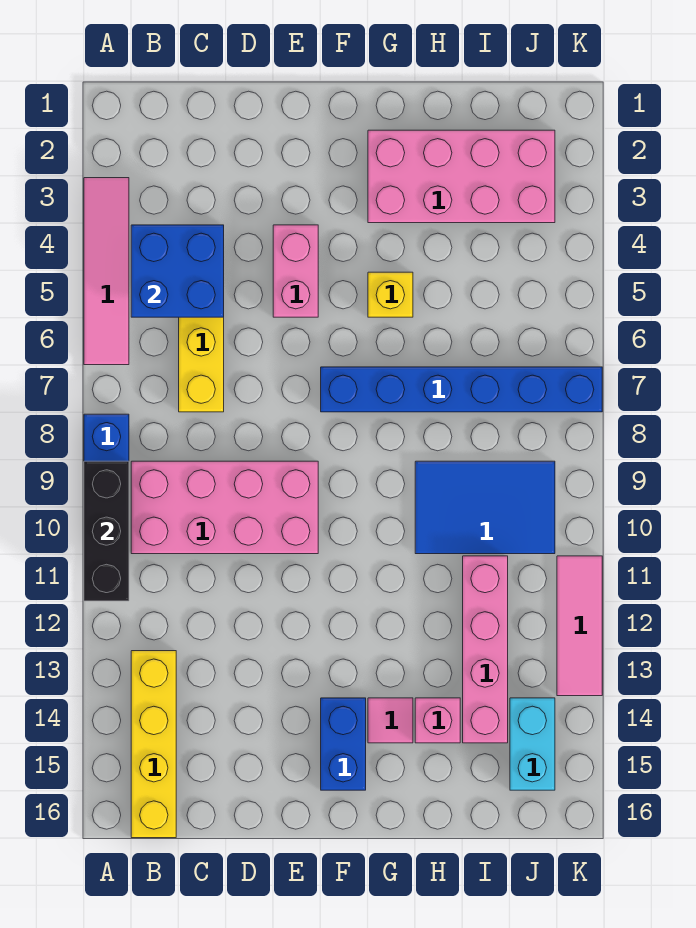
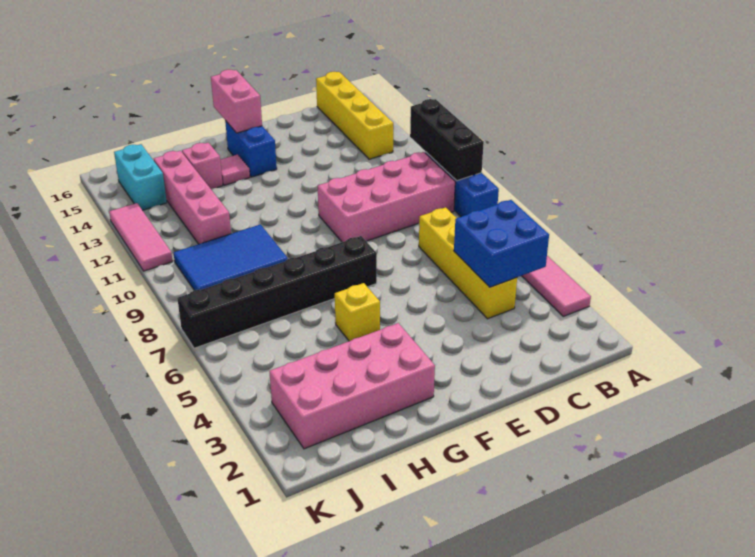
pink 1x2 brick [273,225,318,317] -> pink 1x2 brick moved to [211,70,262,133]
blue 1x6 brick [321,367,602,412] -> black 1x6 brick [177,236,377,348]

